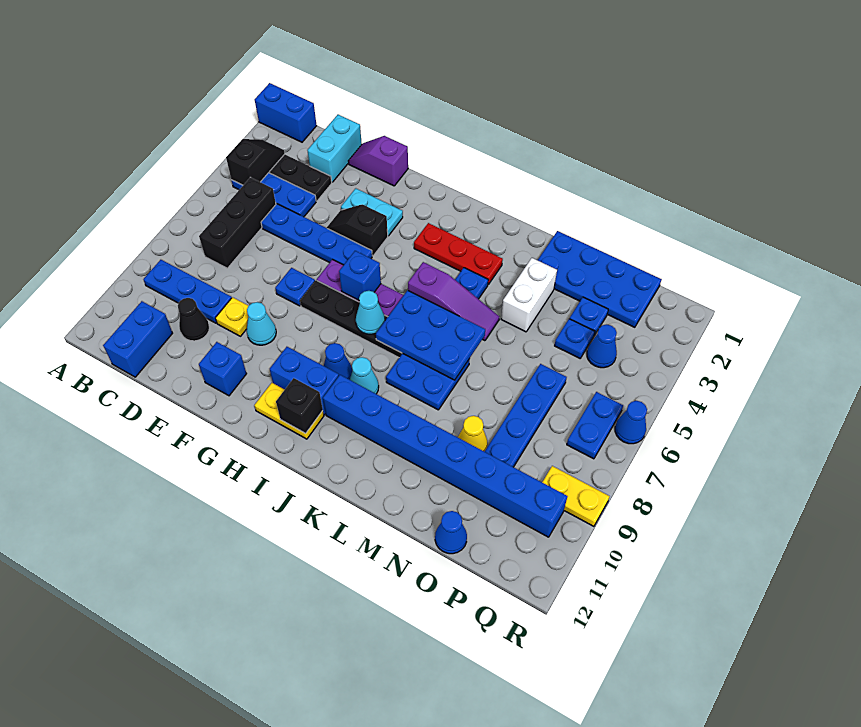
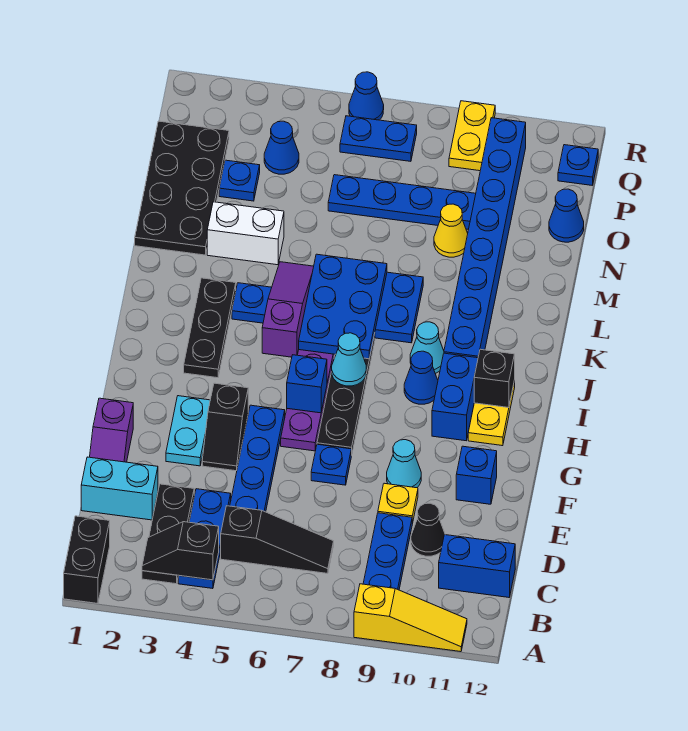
blue 1x2 brick [255,83,317,142] -> black 1x2 brick [64,516,110,604]
none -> yellow 1x3 slope [354,584,467,652]
black 1x3 brick [199,177,276,268] -> black 1x3 slope [221,506,334,574]
red 1x3 plate [414,223,503,284] -> black 1x3 plate [184,278,236,378]
blue 2x4 plate [538,231,662,327] -> black 2x4 plate [135,121,229,255]
blue 1x1 plate [555,319,595,358] -> blue 1x1 plate moved to [558,145,598,185]

